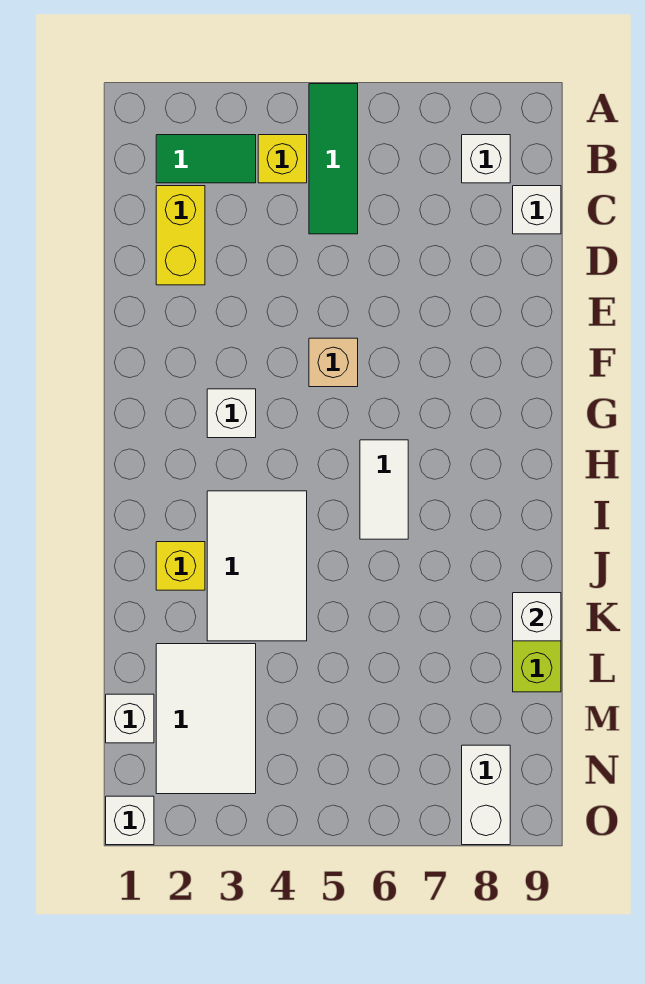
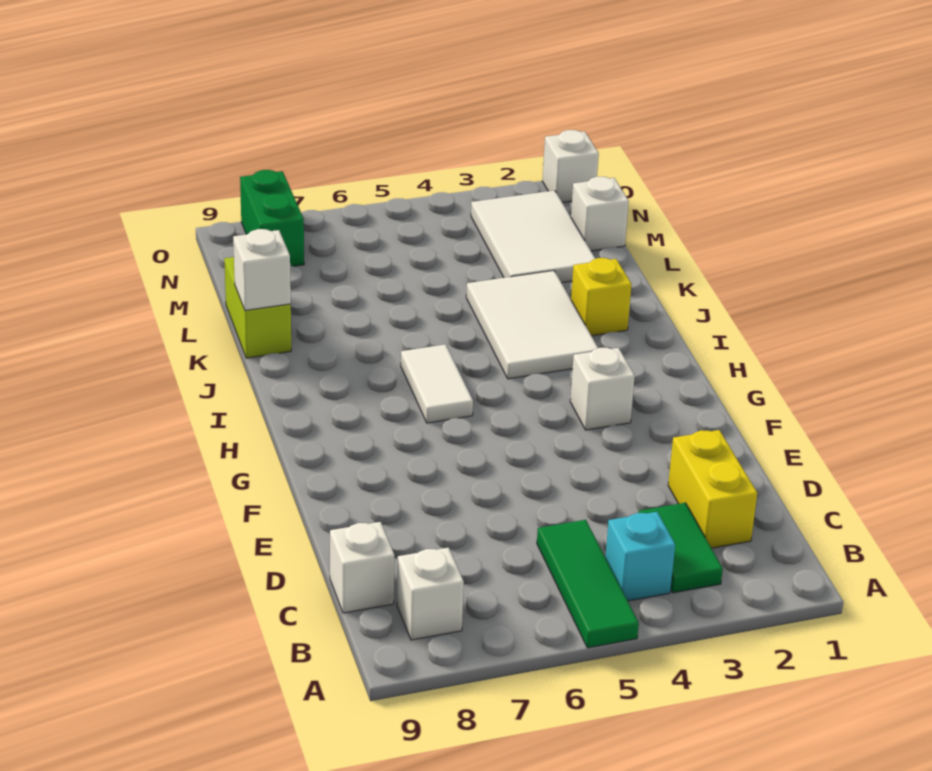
green 1x2 tile [156,135,256,183] -> green 1x2 tile turned to [638,503,723,593]
yellow 1x1 brick [258,135,307,183] -> cyan 1x1 brick [605,512,675,601]
tan 1x1 brick [309,338,358,387] -> none
white 1x2 brick [462,745,510,845] -> green 1x2 brick [240,170,304,266]

